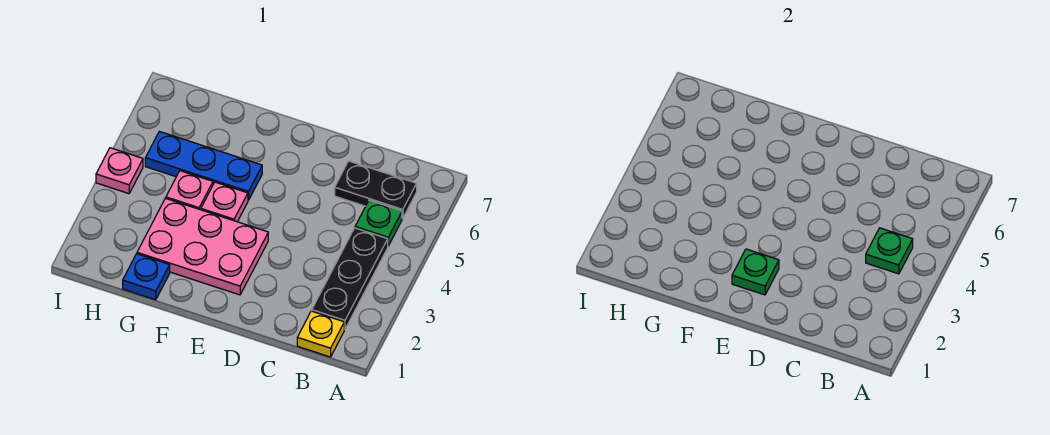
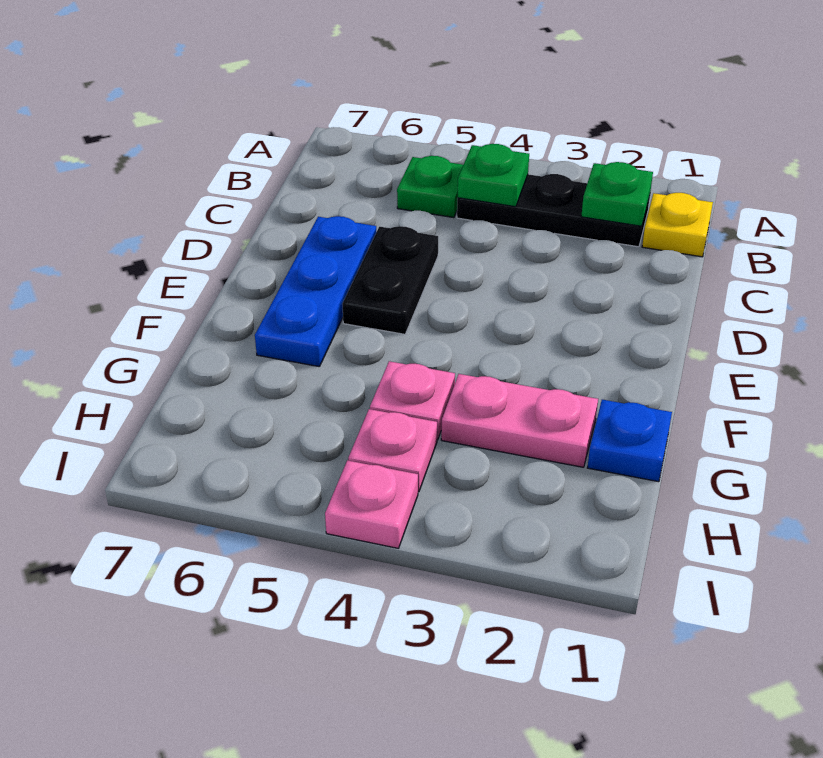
black 1x2 plate [335,161,417,218] -> black 1x2 plate moved to [342,226,438,334]
pink 2x3 plate [137,198,268,295] -> pink 1x2 plate [441,374,598,467]
green 1x1 plate [732,249,779,295] -> green 1x1 plate moved to [581,162,653,226]
pink 1x1 plate [201,182,248,222] -> pink 1x1 plate moved to [348,409,437,492]
blue 1x3 plate [145,131,262,200] -> blue 1x3 plate moved to [255,216,376,367]

